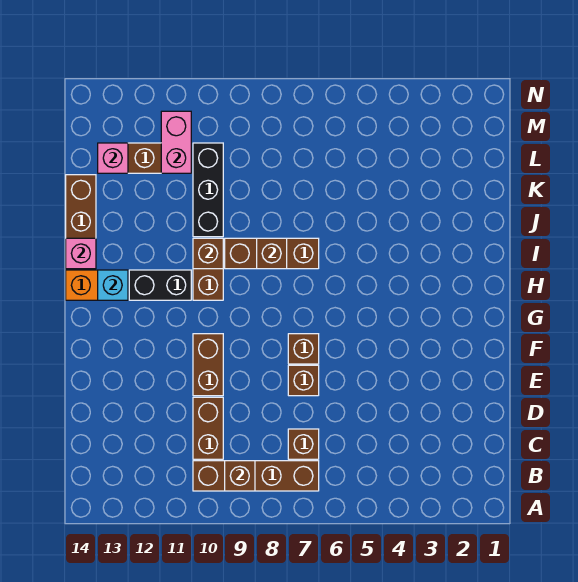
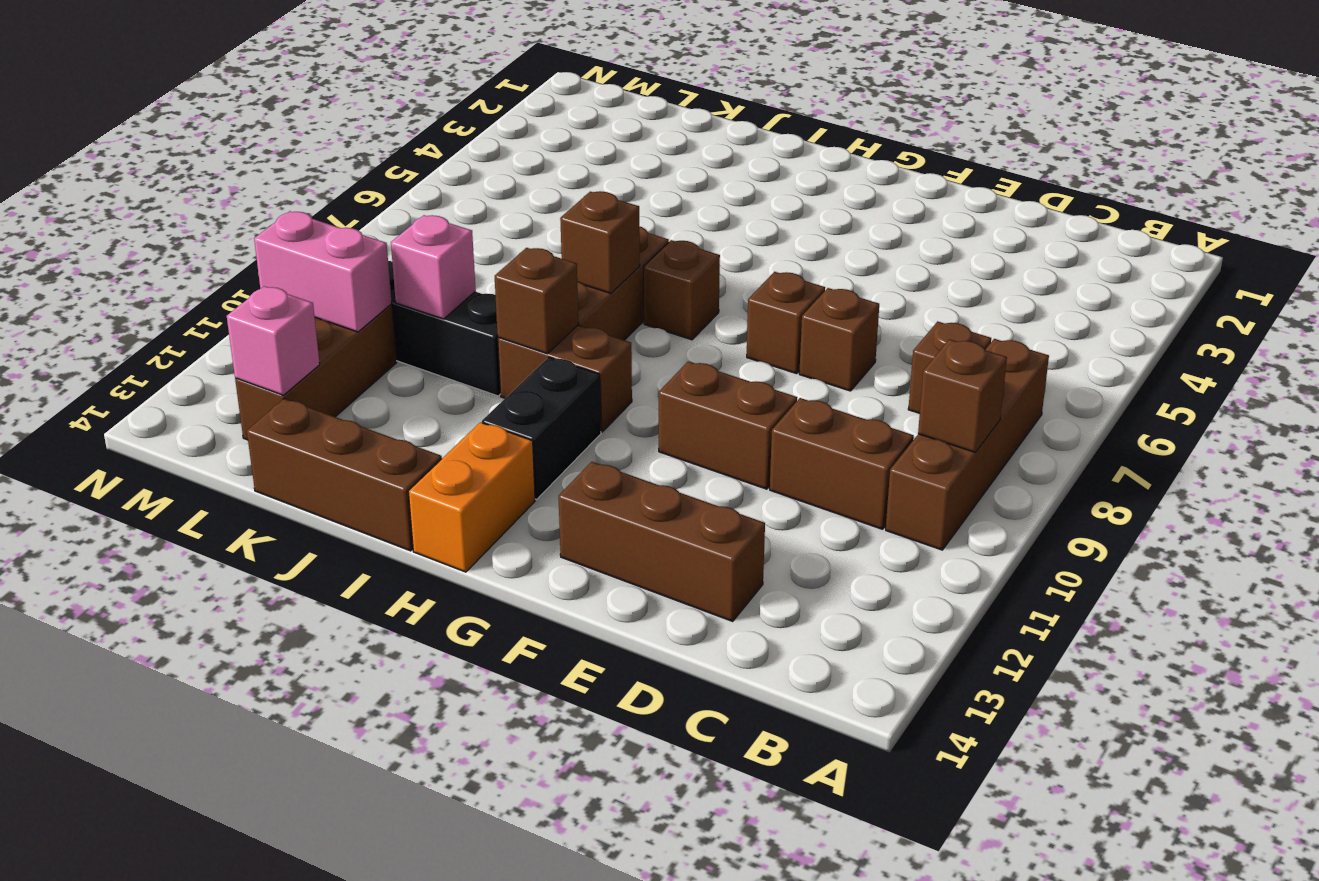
none -> brown 1x3 brick [559,462,765,621]
none -> brown 1x1 brick [644,240,720,340]
cyan 1x1 brick [98,270,128,300] -> none
pink 1x1 brick [66,238,96,269] -> pink 1x1 brick moved to [391,215,476,319]

